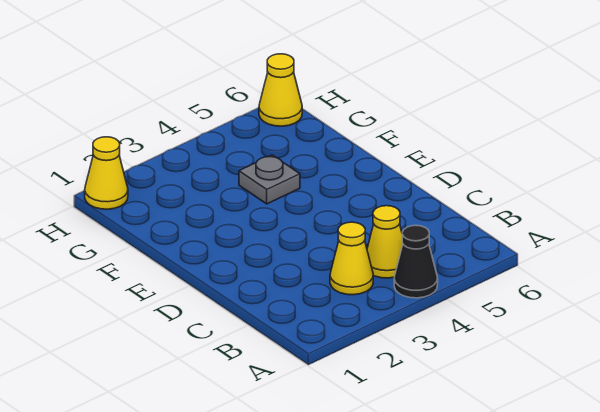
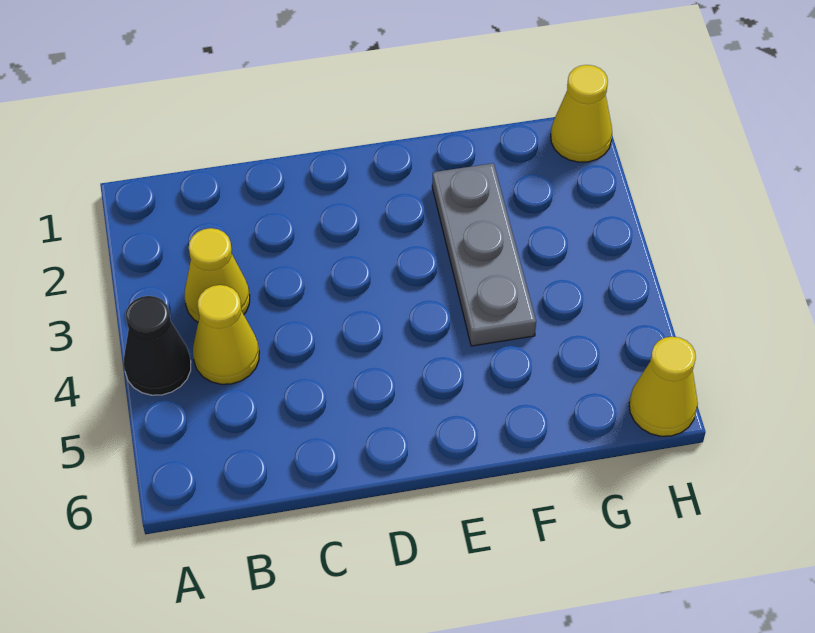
grey 1x1 plate [239,155,300,204] -> grey 1x3 plate [432,163,536,346]

